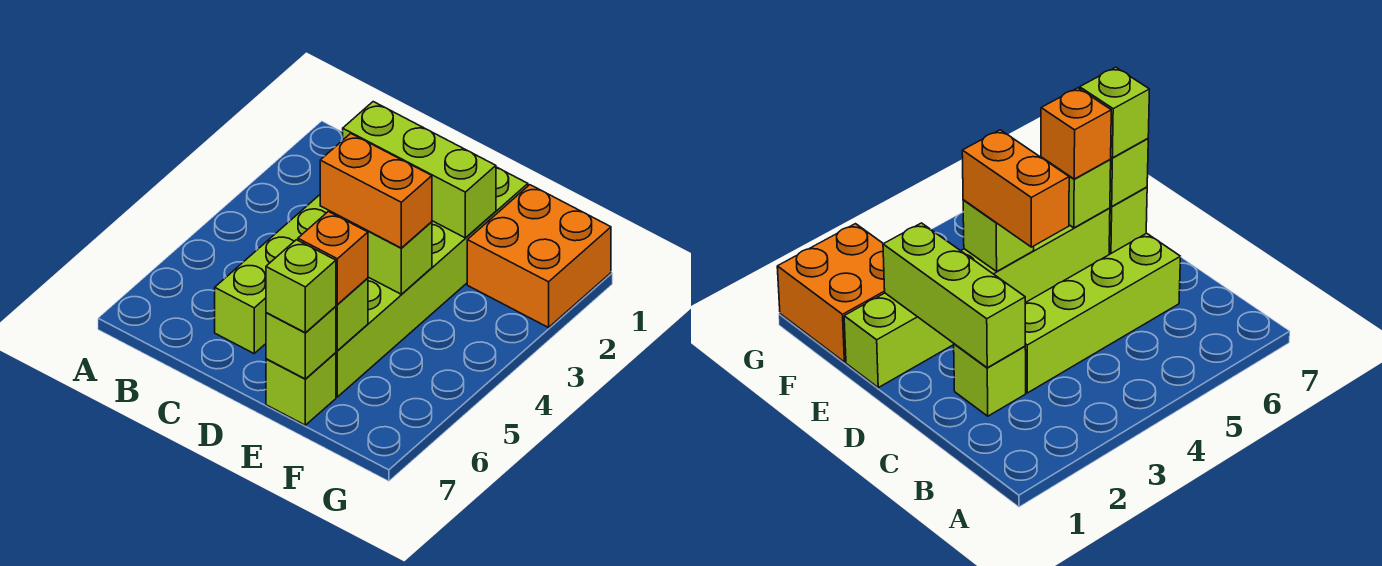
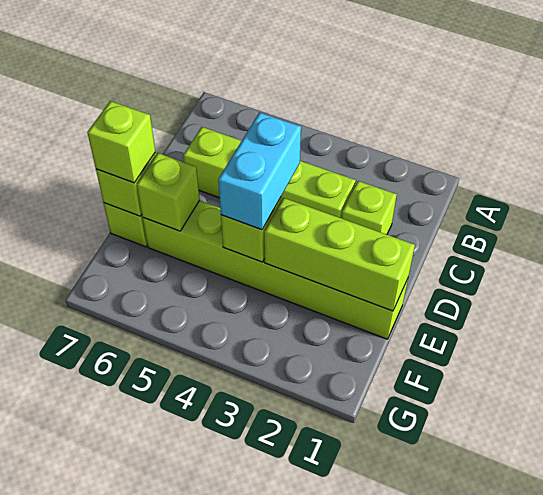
lime 1x3 brick [343,102,496,238] -> lime 1x3 brick turned to [264,198,415,311]
orange 1x2 brick [320,133,432,248] -> cyan 1x2 brick [218,112,301,230]
orange 1x1 brick [298,212,368,304] -> none
orange 2x2 brick [467,185,611,328] -> none

